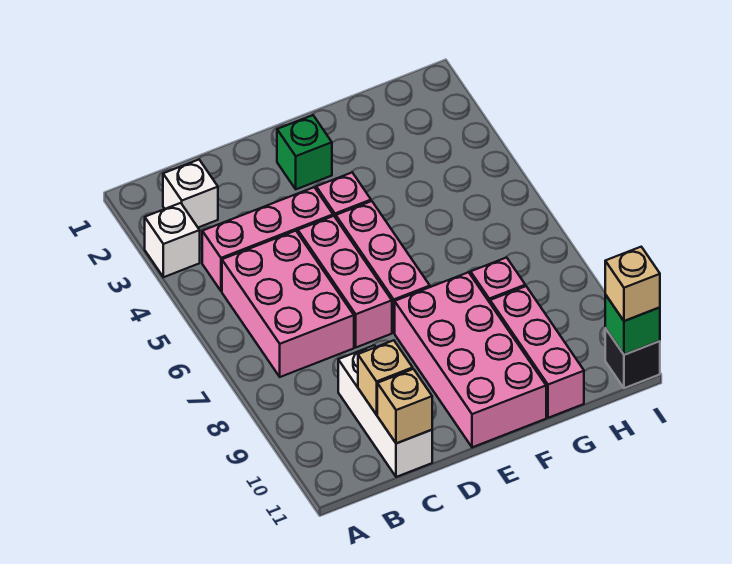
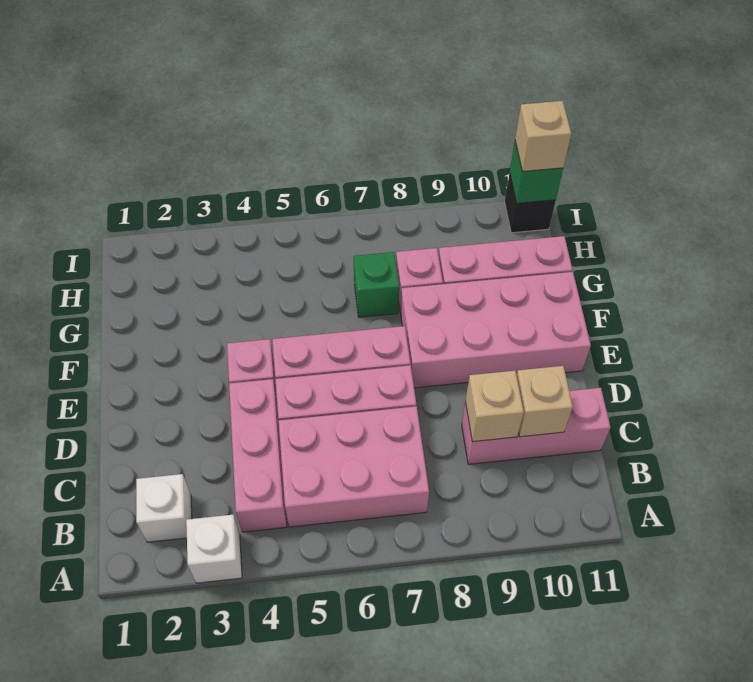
white 1x3 brick [338,345,432,477] -> pink 1x3 brick [462,388,611,464]
tan 1x1 brick [377,369,432,443] -> tan 1x1 brick moved to [465,371,524,442]
green 1x1 brick [277,115,332,189] -> green 1x1 brick moved to [353,252,399,317]

